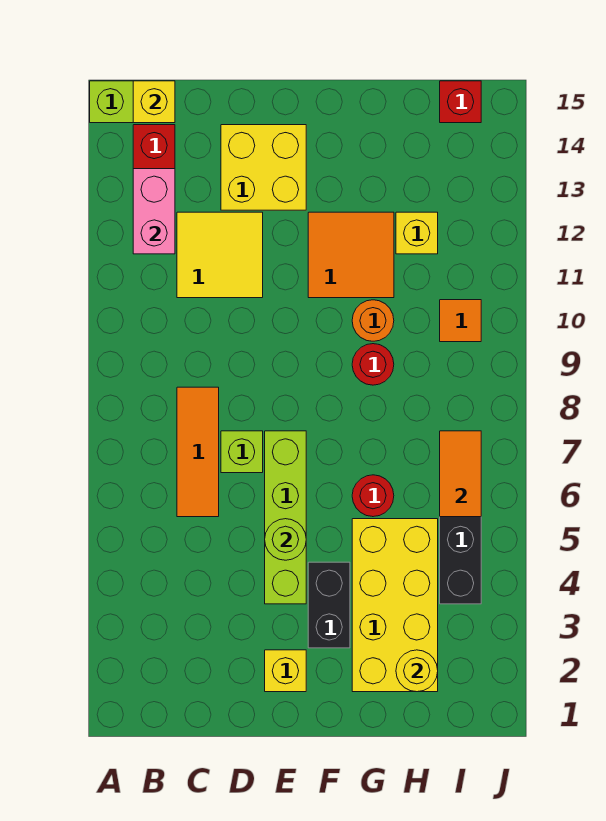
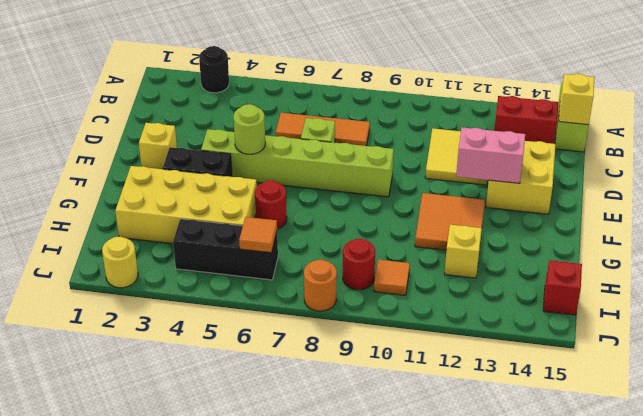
none -> black 1x1 round brick [199,46,229,93]
pink 1x2 brick [133,169,175,254] -> pink 1x2 brick moved to [456,127,525,183]
lime 1x4 brick [265,431,306,604] -> lime 1x6 brick [201,129,394,197]
red 1x1 round brick [352,344,394,385] -> red 1x1 round brick moved to [343,239,375,290]
orange 1x1 round brick [352,300,394,341] -> orange 1x1 round brick moved to [304,260,337,311]
yellow 1x1 round brick [396,650,438,692] -> yellow 1x1 round brick moved to [102,237,138,288]
orange 1x2 tile [440,431,481,517] -> orange 1x1 tile [239,217,277,253]

